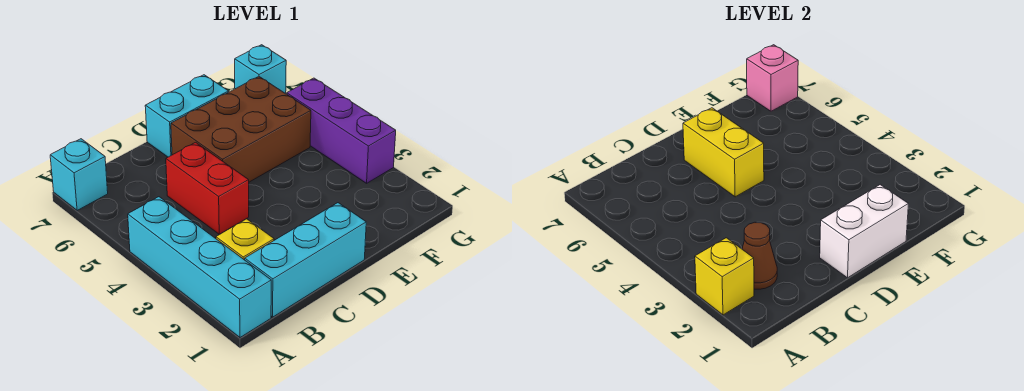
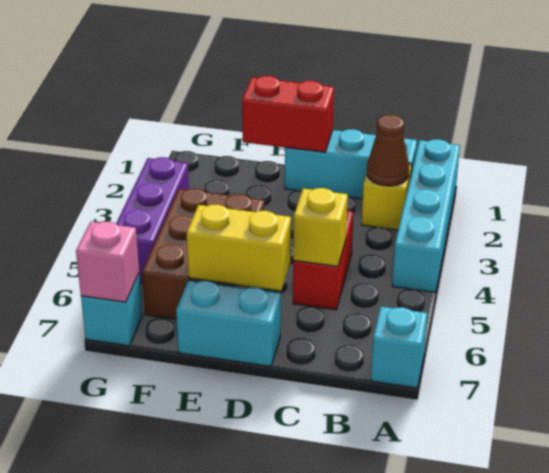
yellow 1x1 brick [695,238,754,315] -> yellow 1x1 brick moved to [293,188,348,266]
white 1x2 brick [820,185,908,278] -> red 1x2 brick [242,76,334,152]
brown 2x3 brick [171,76,311,182] -> brown 2x3 brick turned to [142,188,264,319]
yellow 1x2 brick [683,108,764,197] -> yellow 1x2 brick turned to [187,205,291,291]

